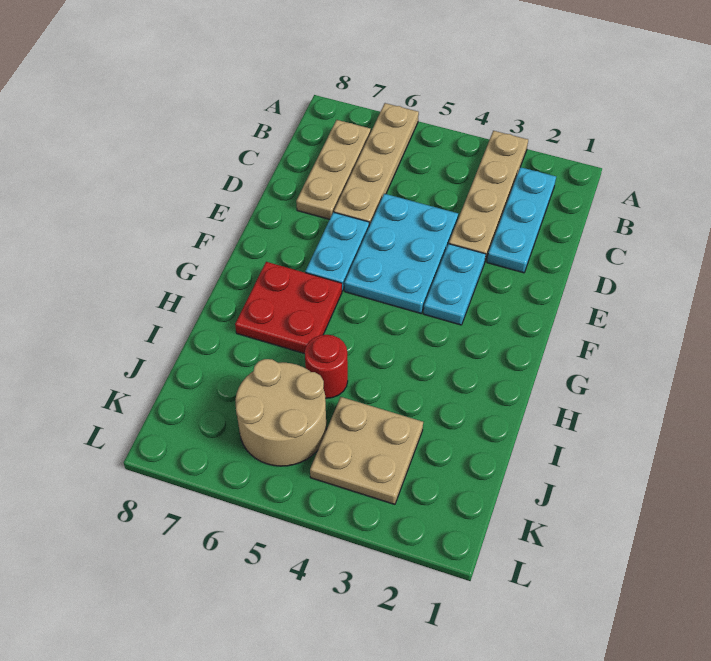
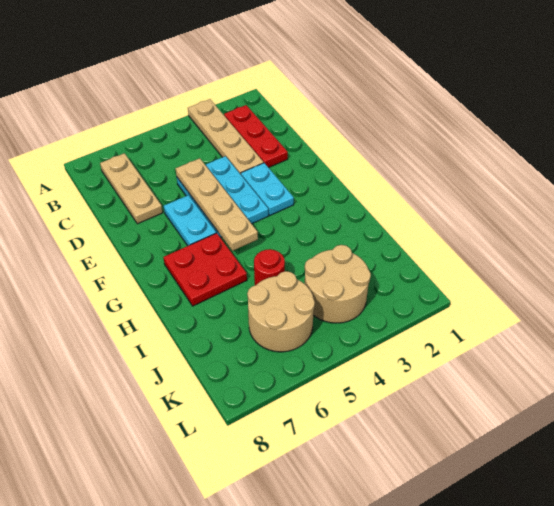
tan 1x4 plate [334,103,419,226] -> tan 1x4 plate moved to [176,158,258,251]
cyan 1x3 plate [487,167,556,273] -> red 1x3 plate [224,105,288,168]
tan 2x2 plate [310,397,423,504] -> tan 2x2 round brick [305,245,371,323]

